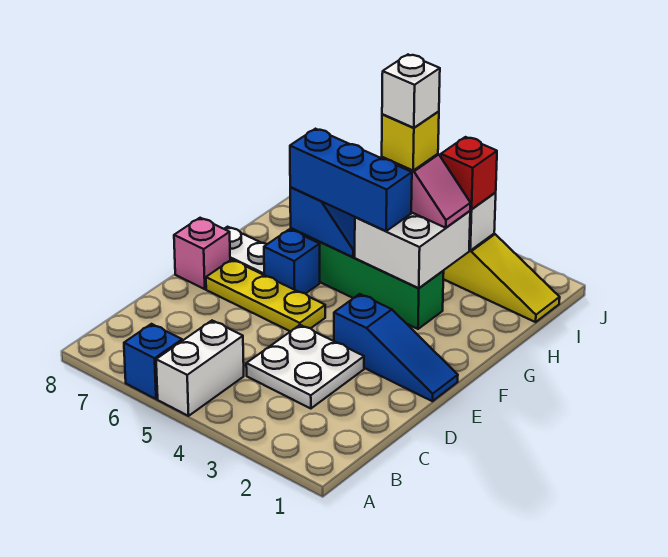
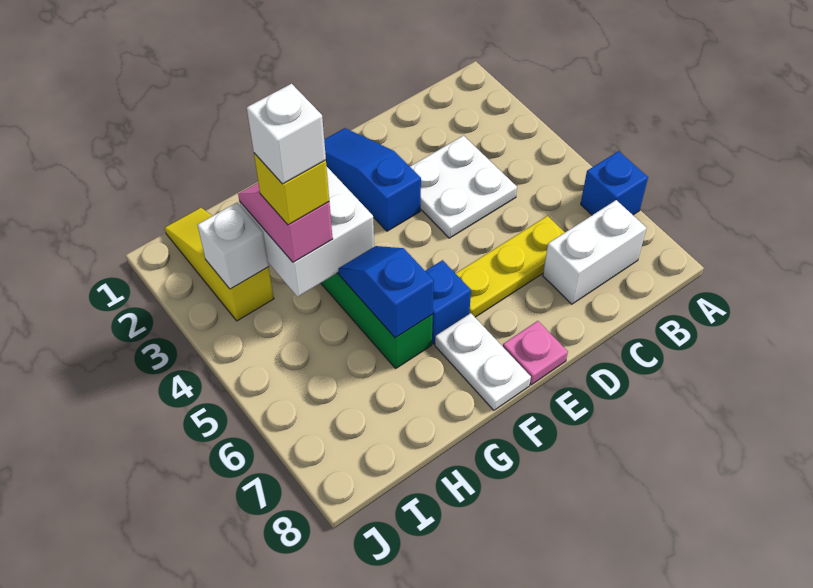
white 1x2 brick [156,321,244,416] -> white 1x2 brick moved to [543,200,646,304]
yellow 1x3 plate [206,260,325,332] -> yellow 1x3 plate turned to [455,216,565,317]
pink 1x1 brick [174,218,230,289] -> pink 1x1 plate [503,321,568,385]
blue 1x3 brick [290,129,412,231] -> none
red 1x1 brick [441,137,497,209] -> none

